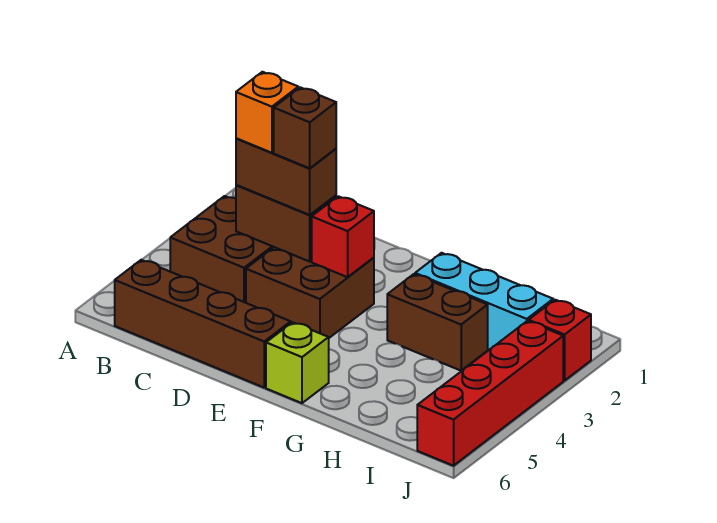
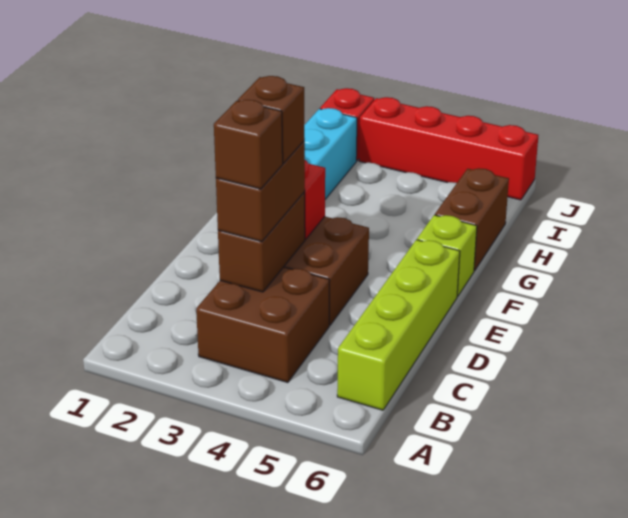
brown 1x4 brick [115,260,291,387] -> lime 1x4 brick [337,240,460,410]
orange 1x1 brick [236,72,298,153] -> brown 1x1 brick [214,100,283,189]
brown 1x2 brick [387,274,488,371] -> brown 1x2 brick moved to [435,168,509,271]

